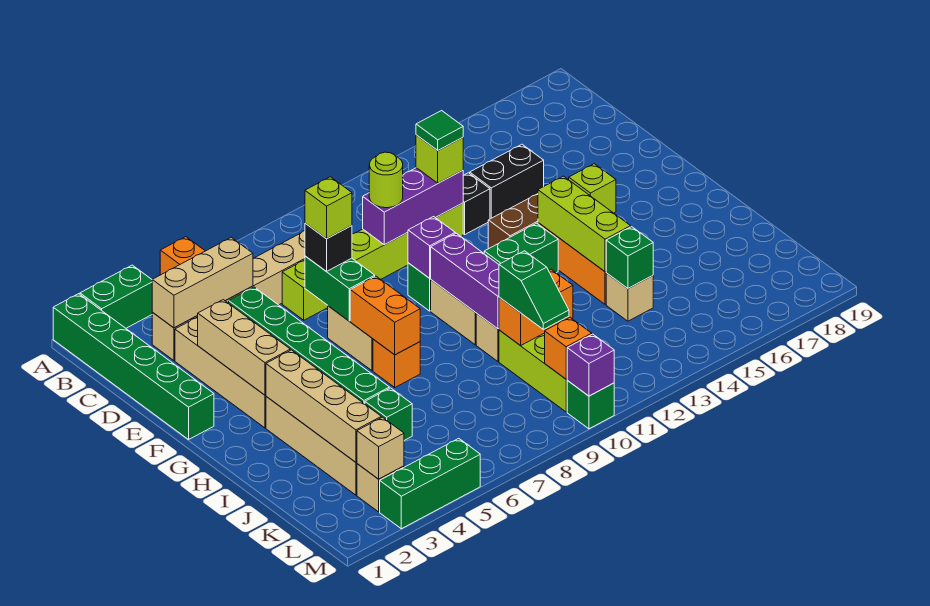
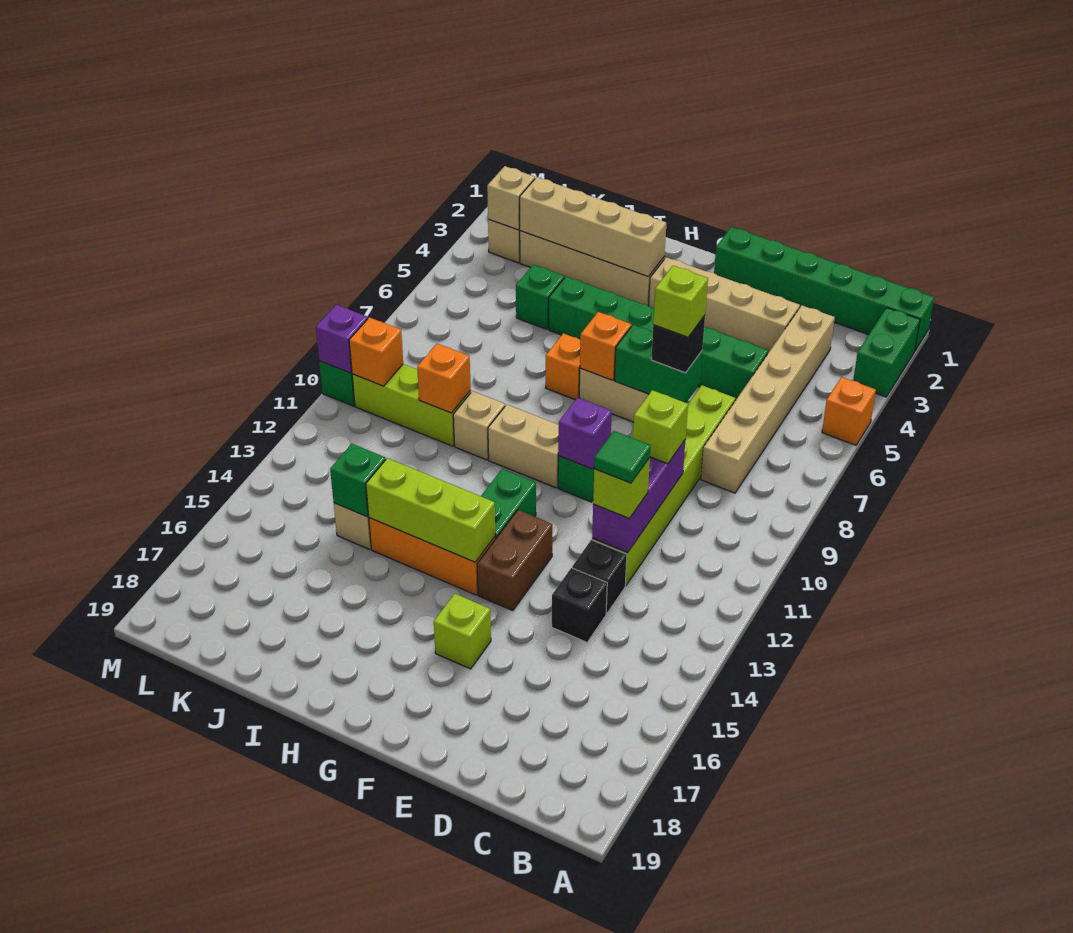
tan 1x3 brick [152,237,253,328] -> none
lime 1x1 round brick [369,152,403,208] -> lime 1x1 brick [633,390,688,464]
black 1x2 brick [470,144,544,219] -> black 1x1 brick [552,568,607,642]
tan 1x3 brick [197,300,290,395] -> none
orange 1x2 brick [350,276,420,355] -> orange 1x1 brick [580,312,631,380]
purple 1x3 brick [431,233,499,329] -> none
orange 1x2 brick [499,269,573,346] -> orange 1x1 brick [417,344,471,413]
green 1x2 slope [499,251,569,329] -> none
green 1x3 brick [380,438,480,529] -> none

